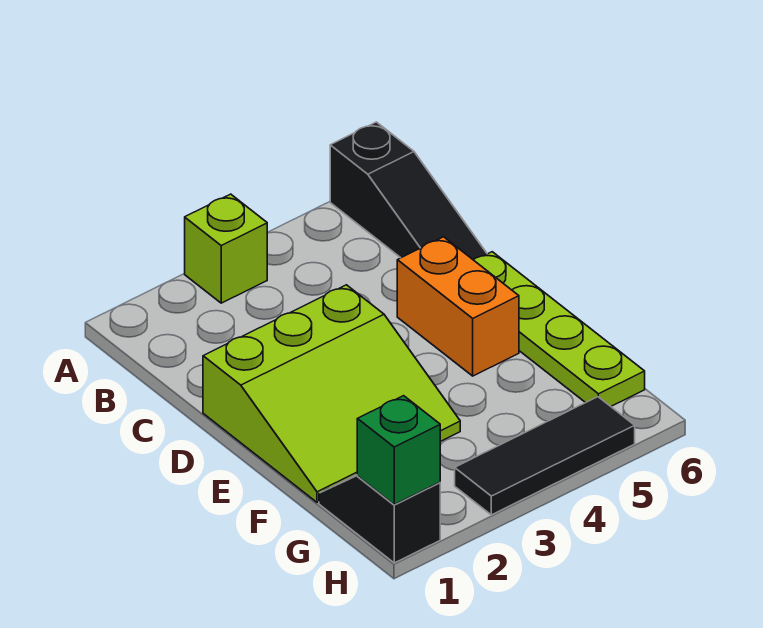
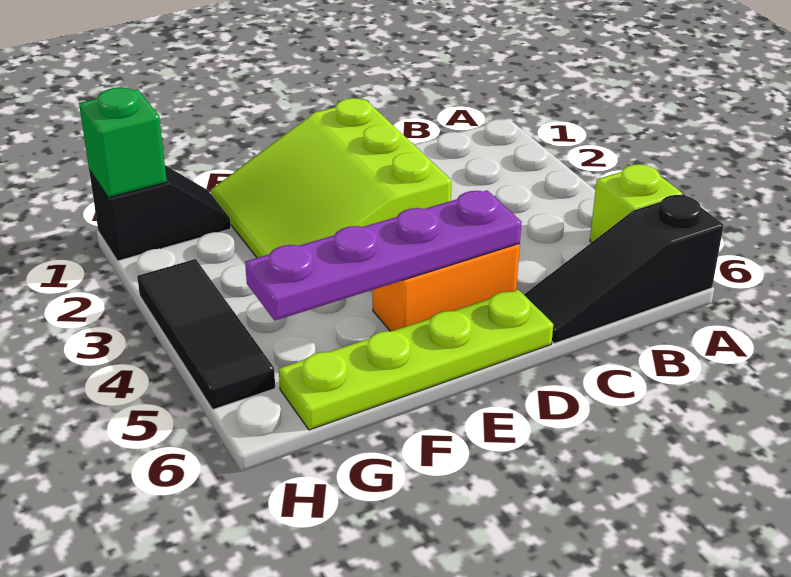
lime 1x1 brick [185,194,267,303] -> lime 1x1 brick moved to [590,164,682,243]
none -> purple 1x4 plate [245,190,522,321]

